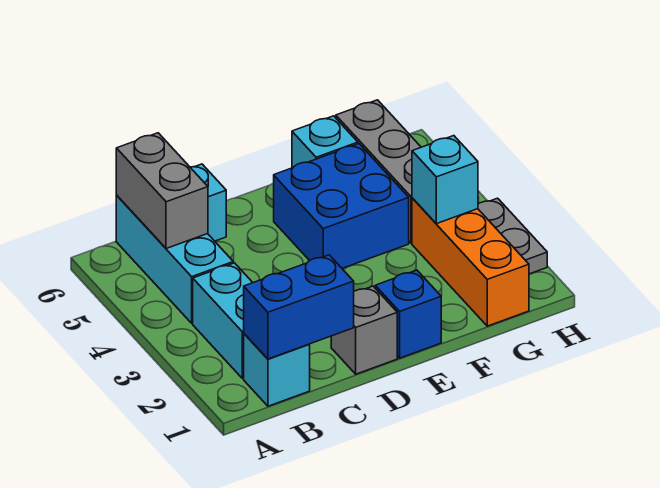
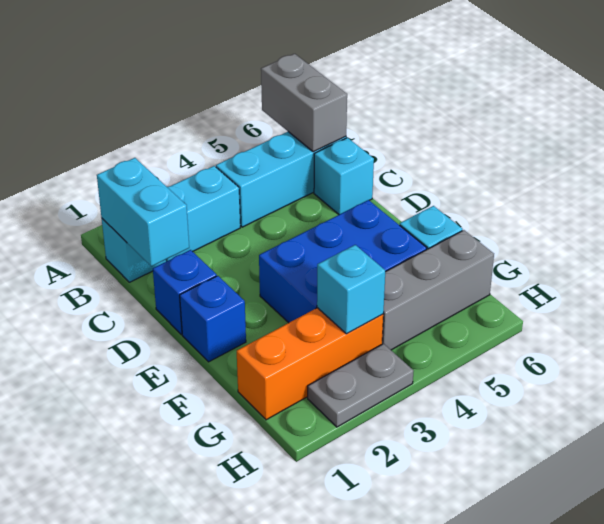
blue 1x2 brick [244,255,354,359] -> cyan 1x2 brick [97,158,189,266]
grey 1x2 brick [116,133,208,249] -> grey 1x2 brick turned to [261,54,347,152]
grey 1x1 brick [331,286,397,374] -> blue 1x1 brick [153,250,217,334]
blue 2x2 brick [274,144,409,268] -> blue 2x3 brick [259,200,427,323]

